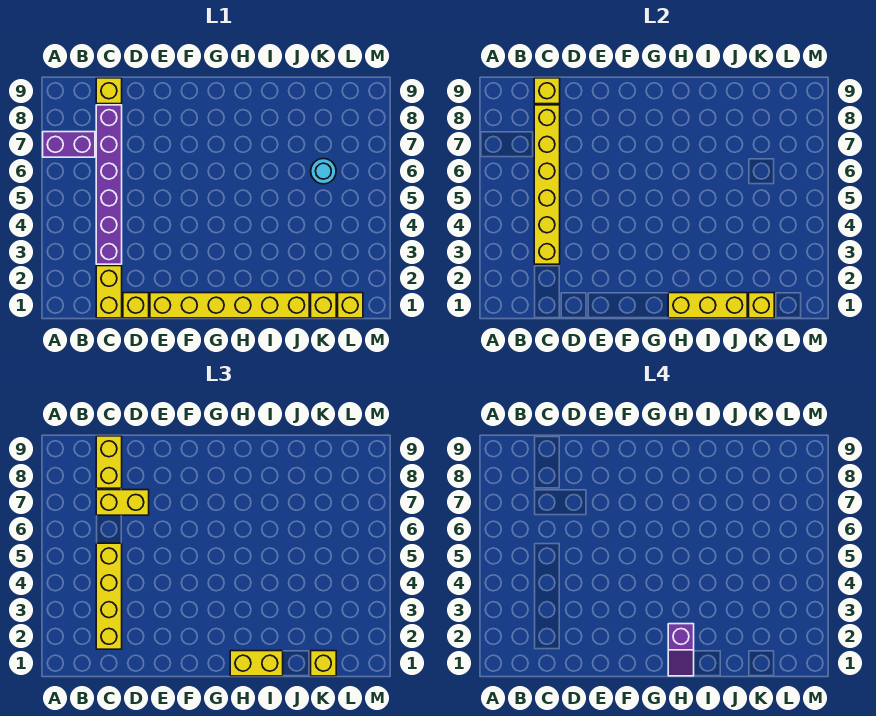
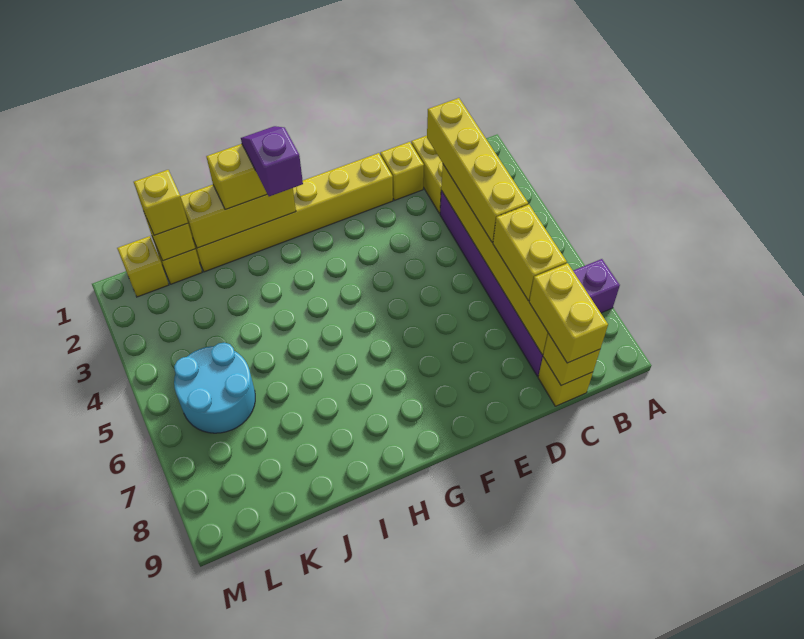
yellow 1x2 brick [96,490,149,515] -> yellow 1x2 brick turned to [493,205,567,301]
cyan 1x1 round brick [311,159,336,184] -> cyan 2x2 round brick [174,342,255,433]

